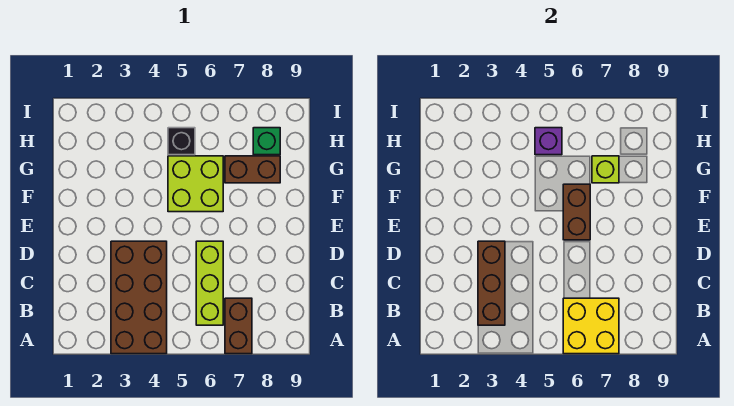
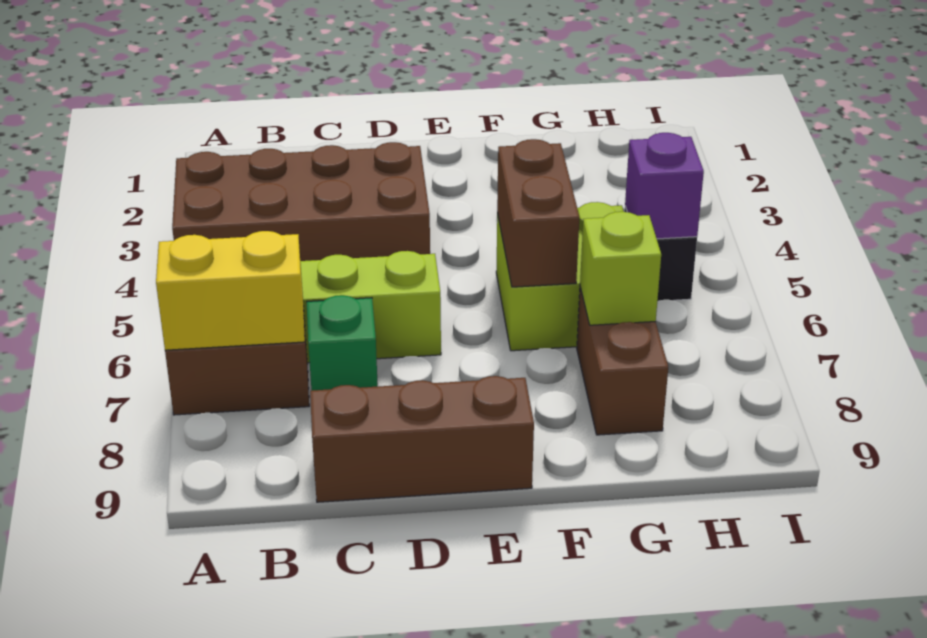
yellow 2x2 brick [563,298,619,354] -> yellow 1x2 brick [156,231,305,350]
brown 1x3 brick [478,241,505,325] -> brown 1x3 brick moved to [310,376,534,502]
brown 1x2 brick [563,184,590,240] -> brown 1x2 brick turned to [497,139,579,287]
green 1x1 brick [253,128,280,155] -> green 1x1 brick moved to [307,295,378,391]

